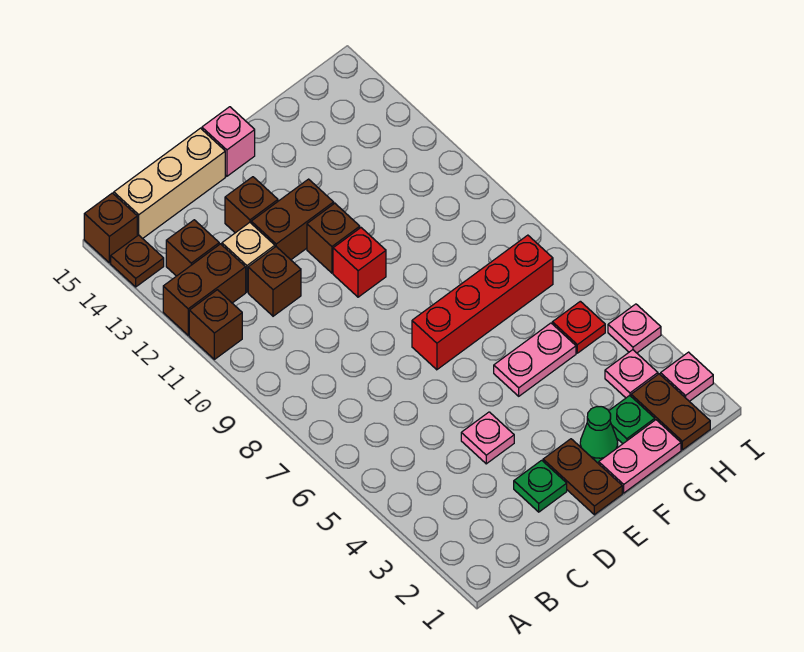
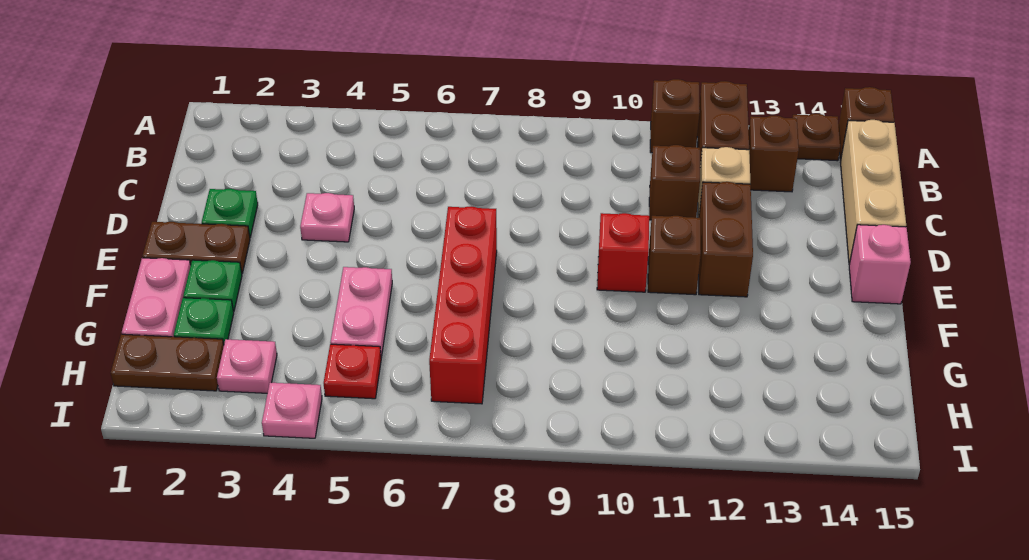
brown 1x1 brick [225,177,278,233] -> none
green 1x1 cone [580,407,618,463] -> green 1x1 plate [183,260,242,311]
pink 1x1 plate [661,352,713,401] -> none

